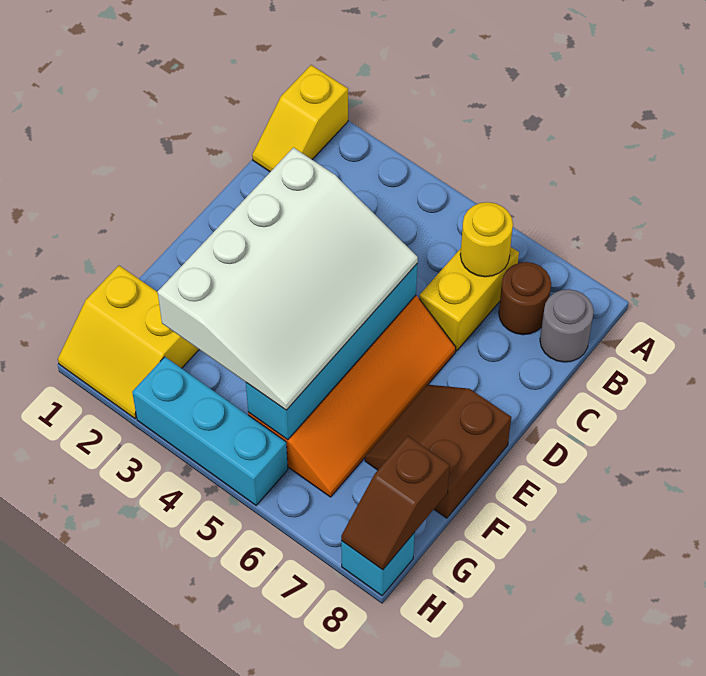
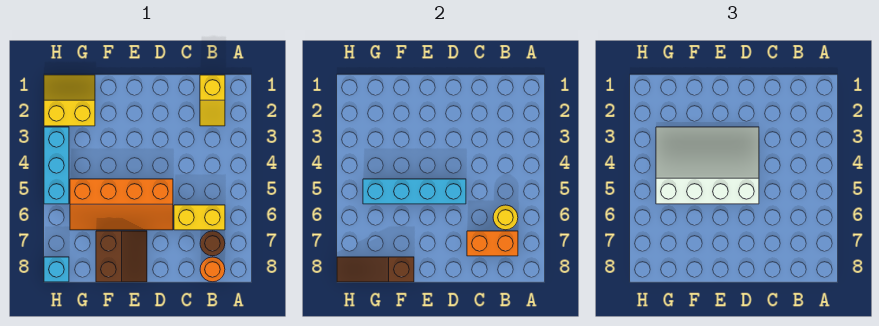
yellow 1x2 slope [252,65,348,172] -> yellow 1x2 slope turned to [200,75,225,126]
none -> orange 1x2 brick [467,231,518,256]
grey 1x1 round brick [540,289,594,362] -> orange 1x1 round brick [200,257,225,282]
white 3x4 slope [158,148,418,410] -> white 3x4 slope turned to [656,127,759,204]
brown 2x2 slope [365,385,511,518] -> brown 2x2 slope turned to [96,231,147,282]
yellow 2x2 slope [58,266,199,419] -> yellow 2x2 slope turned to [44,75,95,126]
brown 1x2 slope [341,436,450,570] -> brown 1x3 slope [337,257,414,282]

